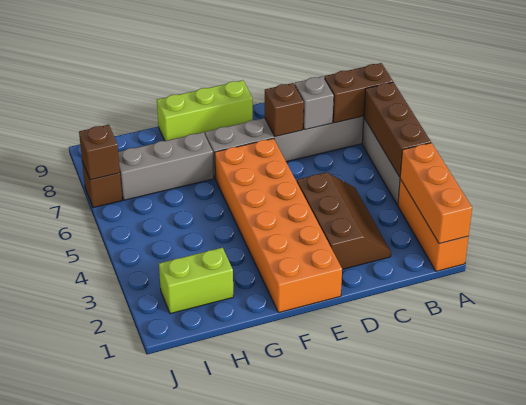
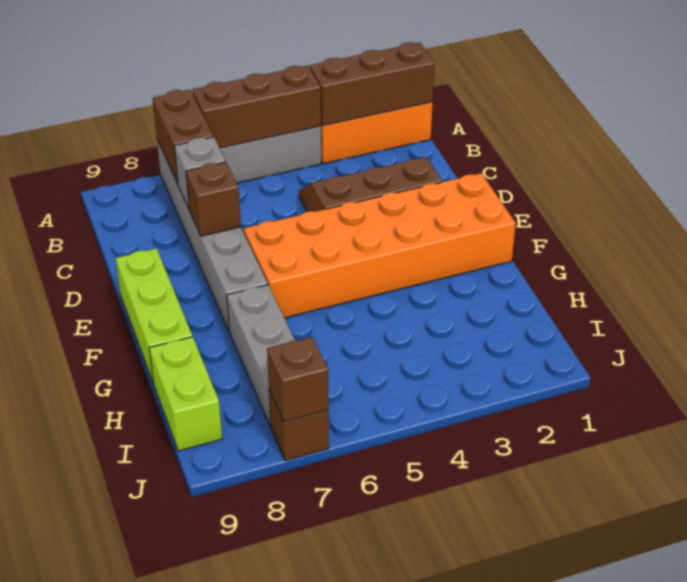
orange 1x3 brick [400,143,472,244] -> brown 1x3 brick [310,42,435,126]
lime 1x2 brick [159,248,233,314] -> lime 1x2 brick moved to [149,337,222,451]

